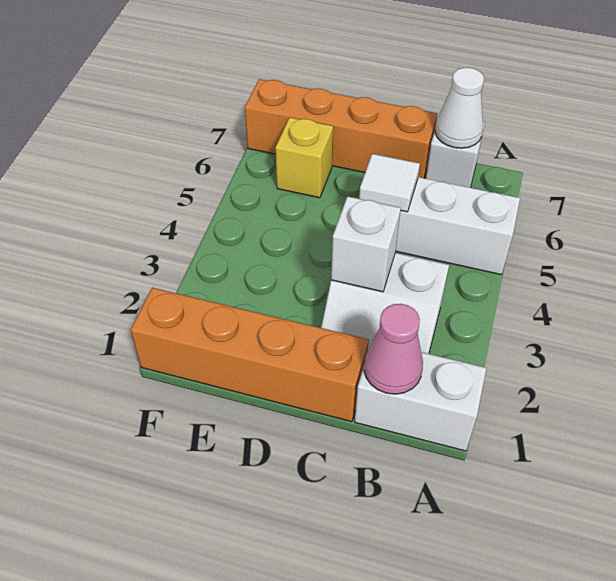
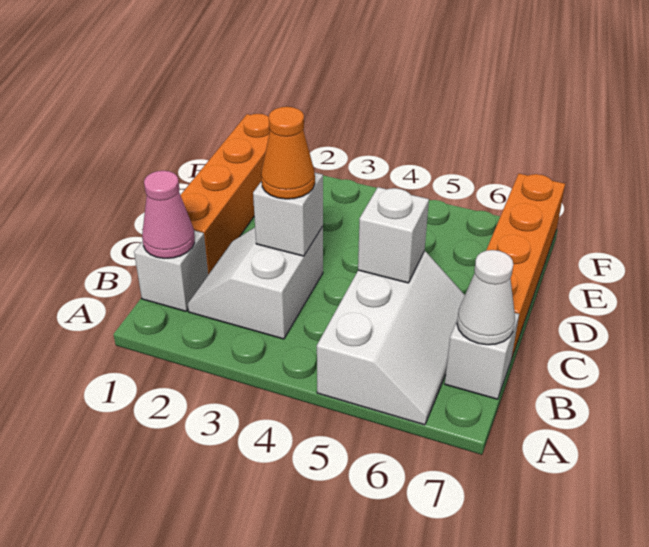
white 1x2 brick [355,340,486,451] -> white 1x1 brick [134,231,208,311]
none -> orange 1x1 cone [261,107,315,199]
white 1x1 tile [359,154,420,212] -> white 1x1 brick [358,187,429,283]
yellow 1x1 brick [275,117,333,198] -> none

